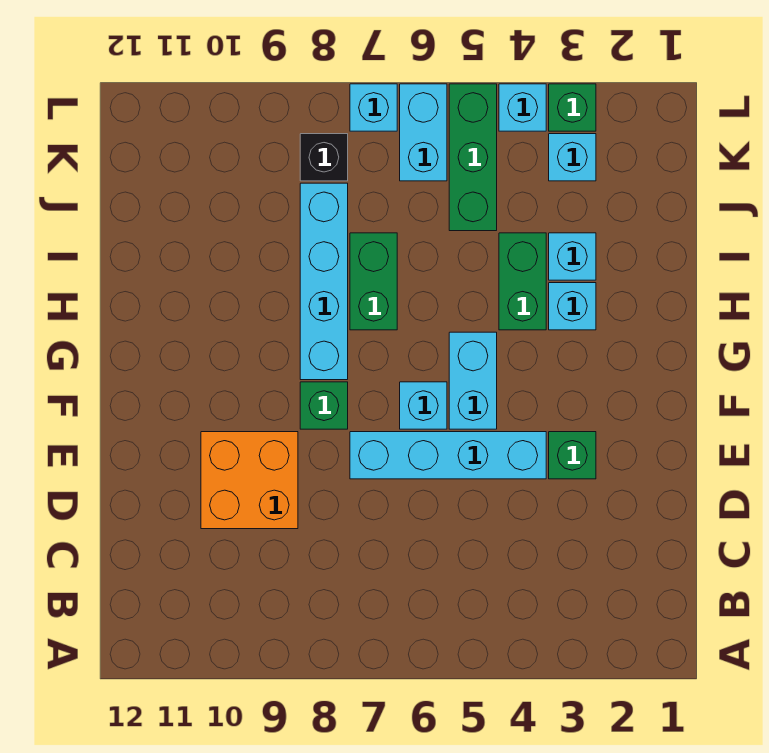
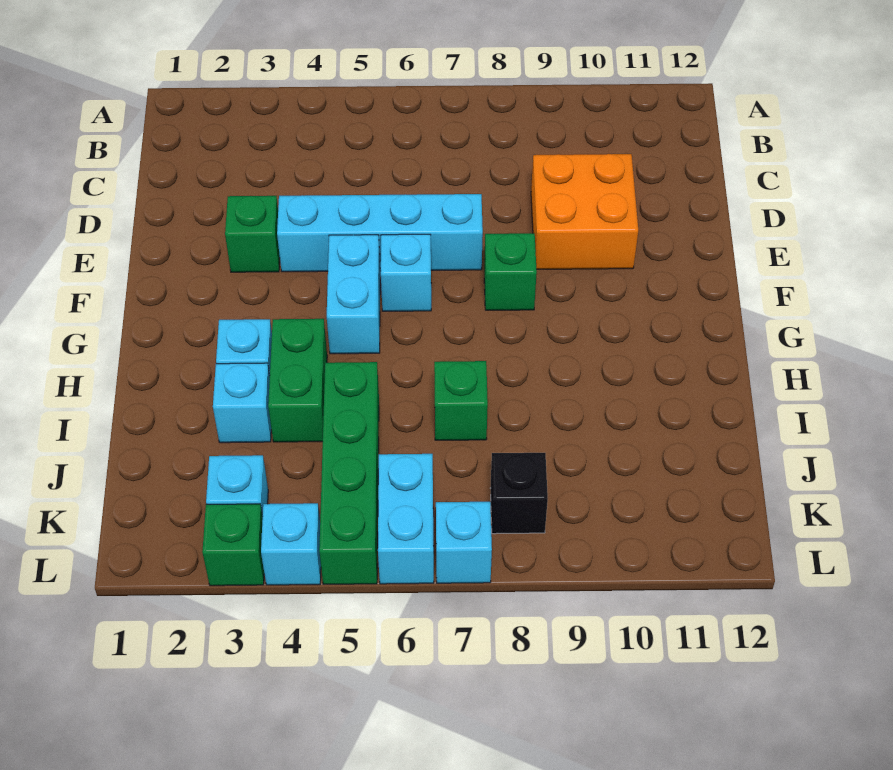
cyan 1x4 brick [300,183,348,380] -> none
green 1x2 brick [350,233,397,330] -> green 1x1 brick [434,361,488,440]
green 1x3 brick [449,84,497,231] -> green 1x4 brick [319,362,379,584]

